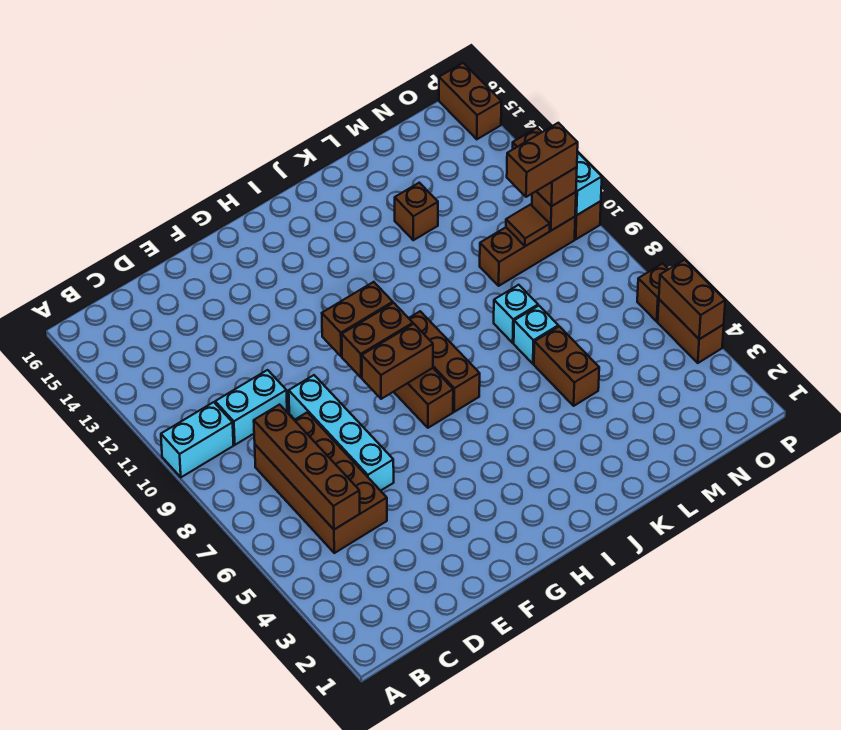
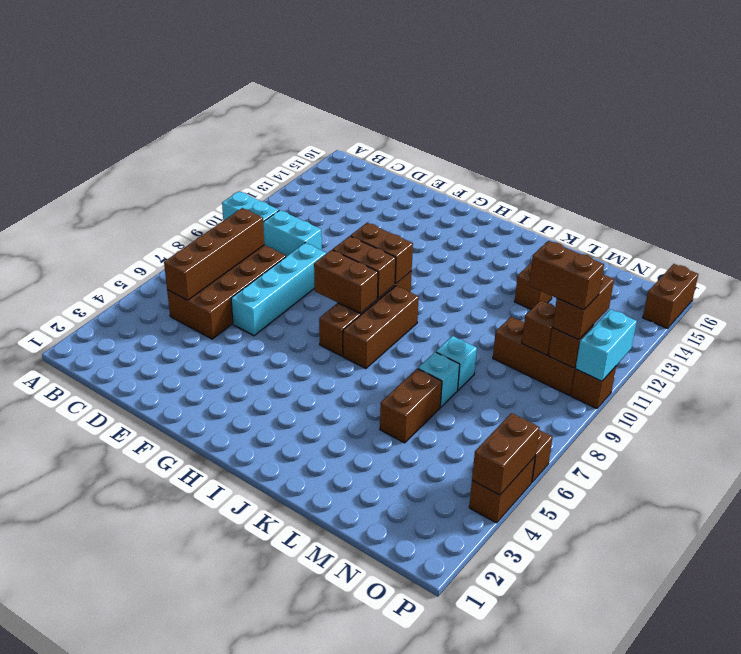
brown 1x1 tile [506,205,550,246] -> brown 1x1 brick [522,301,555,355]

